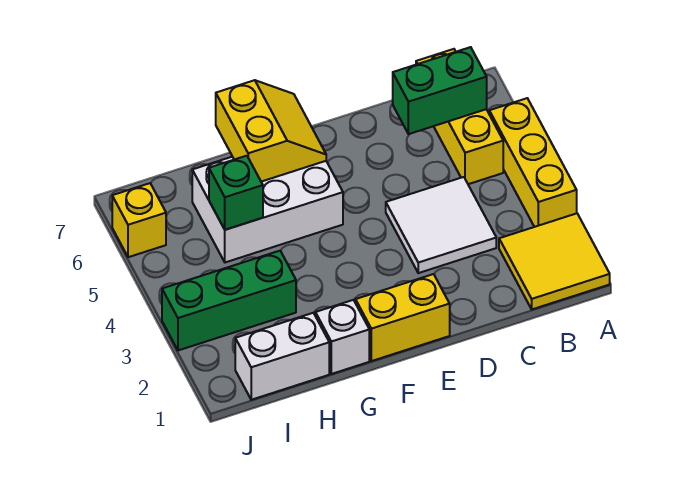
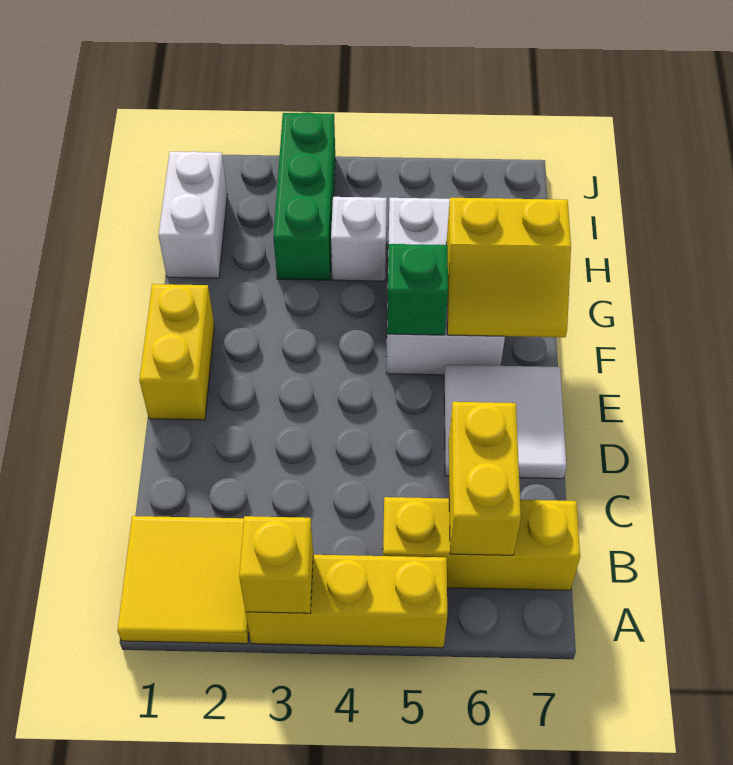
green 1x2 brick [393,47,487,134] -> yellow 1x2 brick [449,402,521,555]
white 2x2 tile [386,177,496,273] -> white 2x2 tile moved to [444,365,566,479]
white 1x1 brick [315,300,369,374] -> white 1x1 brick moved to [331,197,387,281]
green 1x1 brick [209,156,263,230] -> green 1x1 brick moved to [387,244,448,335]
yellow 1x1 brick [112,183,166,257] -> yellow 1x1 brick moved to [239,516,313,613]

